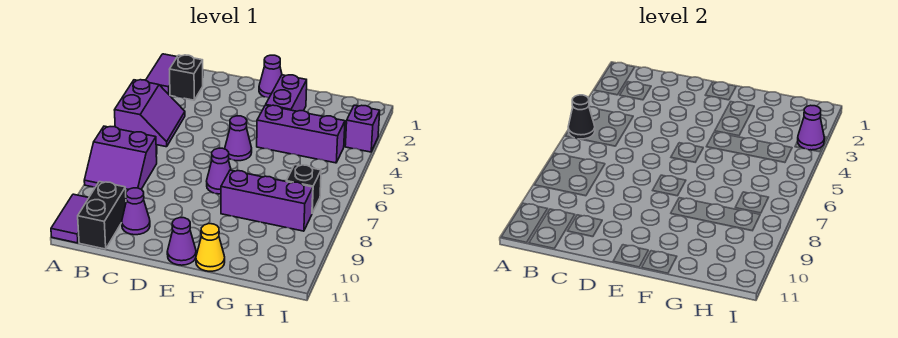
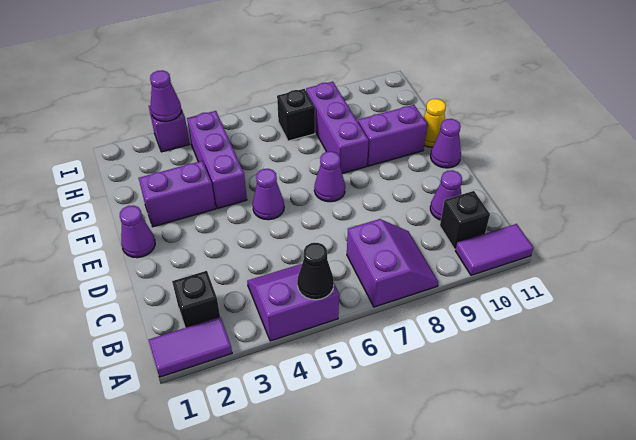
black 1x2 brick [78,182,126,249] -> black 1x1 brick [440,191,490,249]
none -> purple 1x2 brick [358,105,427,166]

